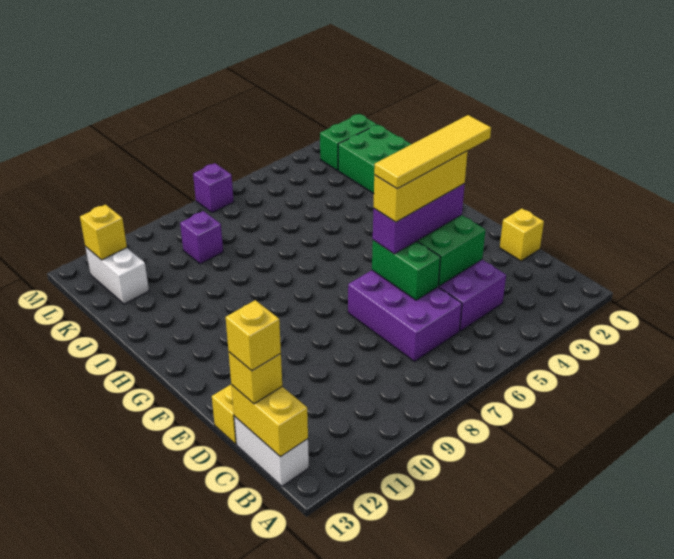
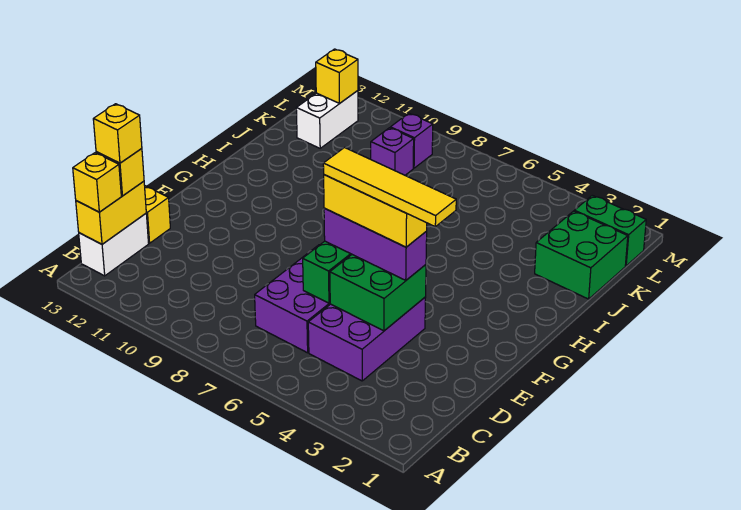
yellow 1x1 brick [500,209,544,261] -> yellow 1x1 brick moved to [73,153,121,212]
purple 1x1 brick [193,163,234,213] -> purple 1x1 brick moved to [390,113,433,168]

